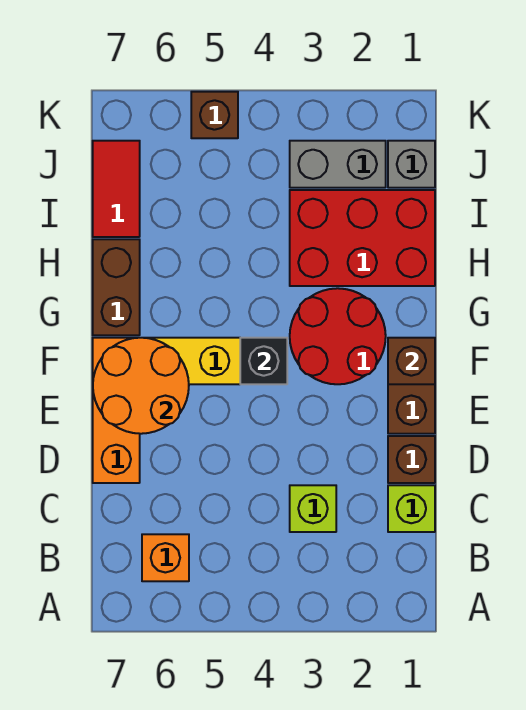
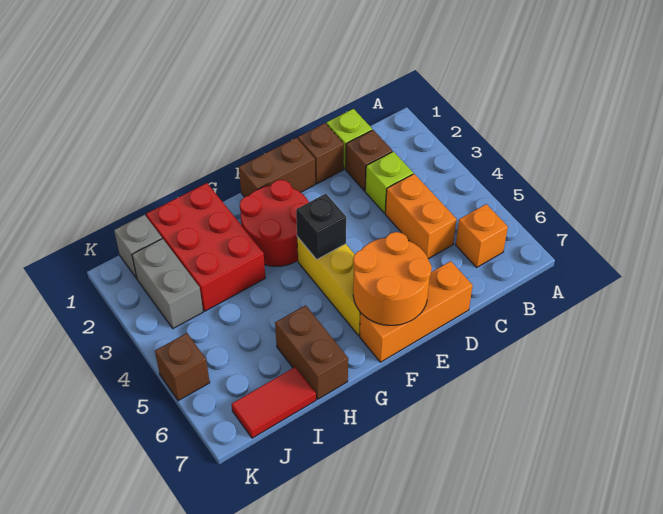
none -> orange 1x2 brick [385,174,456,259]
brown 1x1 brick [388,338,435,384] -> brown 1x1 brick moved to [346,130,392,191]
brown 1x2 brick [93,239,140,335] -> brown 1x2 brick turned to [275,305,348,399]

